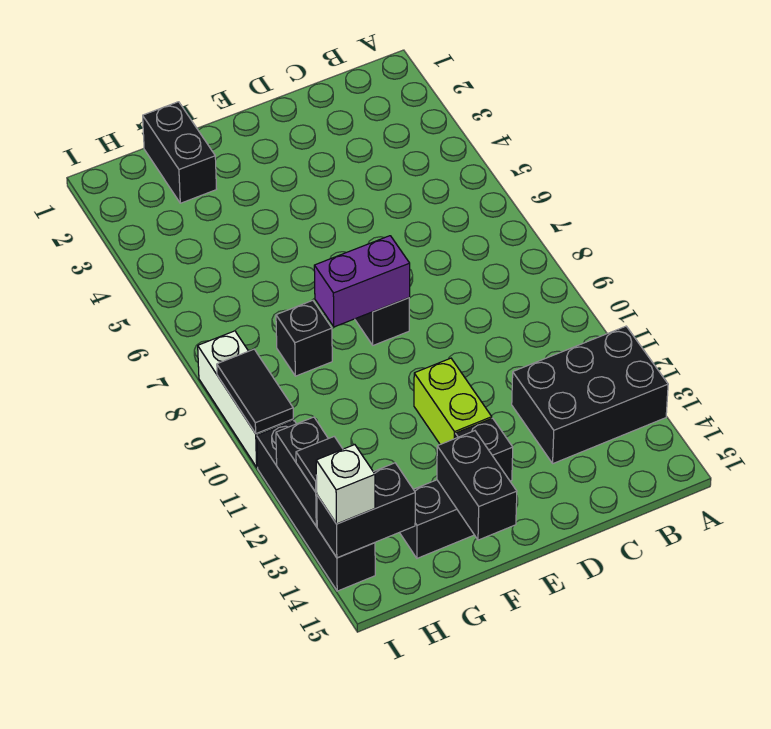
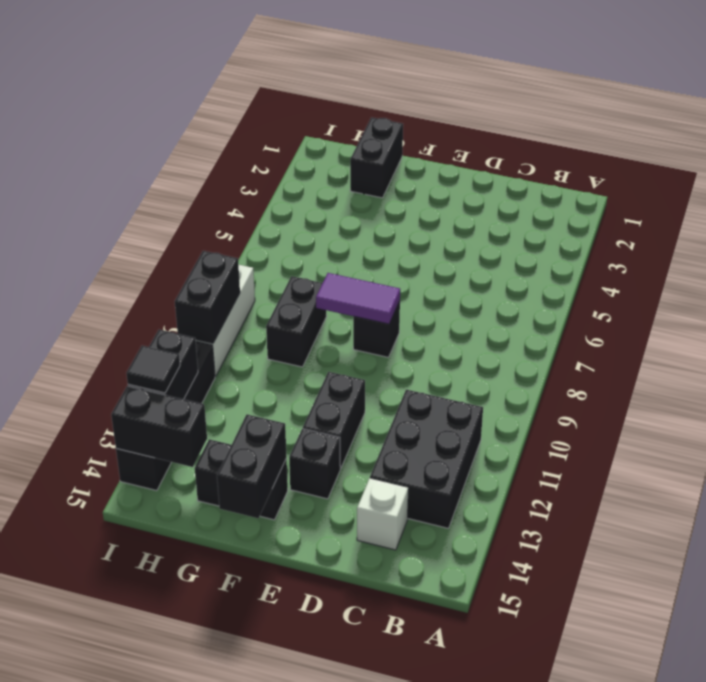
black 2x3 brick [512,326,668,463] -> black 2x3 brick turned to [370,390,483,528]
purple 1x2 brick [314,236,410,327] -> purple 1x2 tile [316,273,400,324]
lime 1x2 brick [414,358,492,444] -> black 1x2 brick [303,372,365,469]
black 1x1 brick [276,300,332,376] -> black 1x2 brick [266,276,327,367]
black 1x2 tile [217,349,293,434] -> black 1x2 brick [175,251,240,343]
white 1x1 brick [316,445,375,524] -> white 1x1 brick moved to [357,478,409,550]

